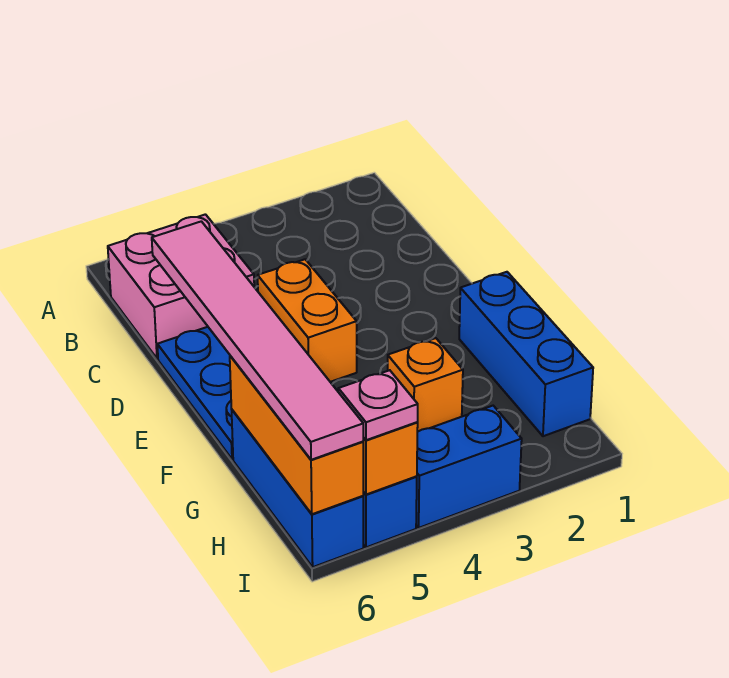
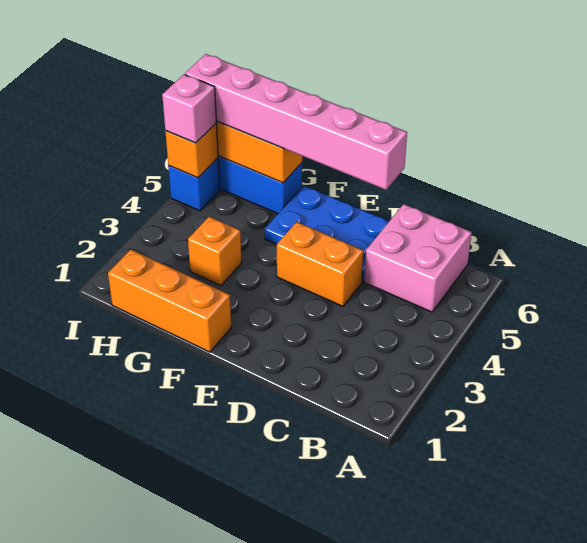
pink 1x6 tile [152,221,363,460] -> pink 1x6 brick [185,54,407,190]
blue 1x3 brick [459,272,593,436] -> orange 1x3 brick [108,250,231,352]
blue 1x2 brick [416,406,522,528] -> none
pink 1x1 plate [338,370,418,440] -> pink 1x1 brick [162,74,217,143]

